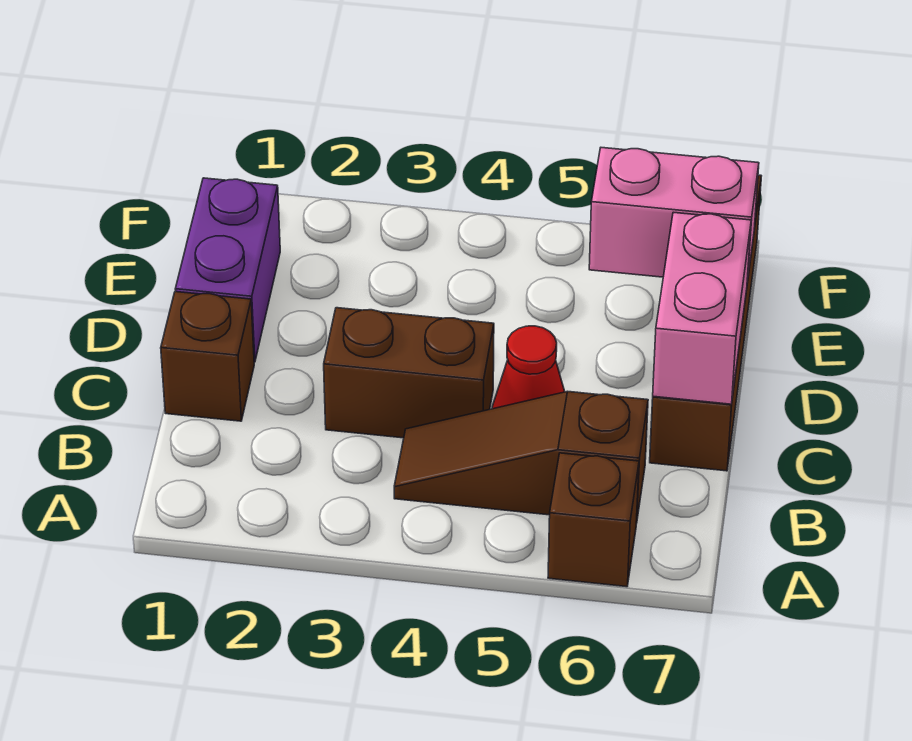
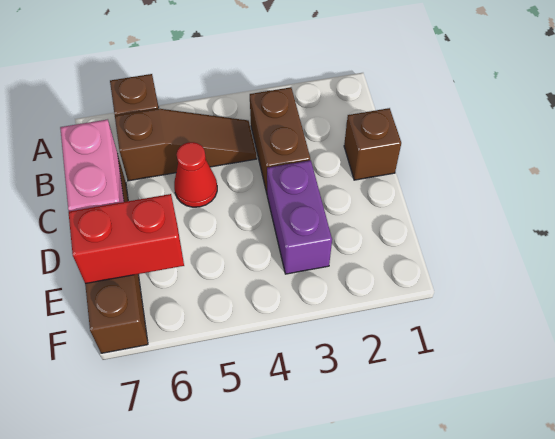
brown 1x2 brick [324,308,494,438] -> brown 1x2 brick turned to [250,87,310,193]
purple 1x2 brick [175,178,280,362] -> purple 1x2 brick moved to [267,160,332,274]
pink 1x2 brick [589,148,759,283] -> red 1x2 brick [69,194,184,284]

